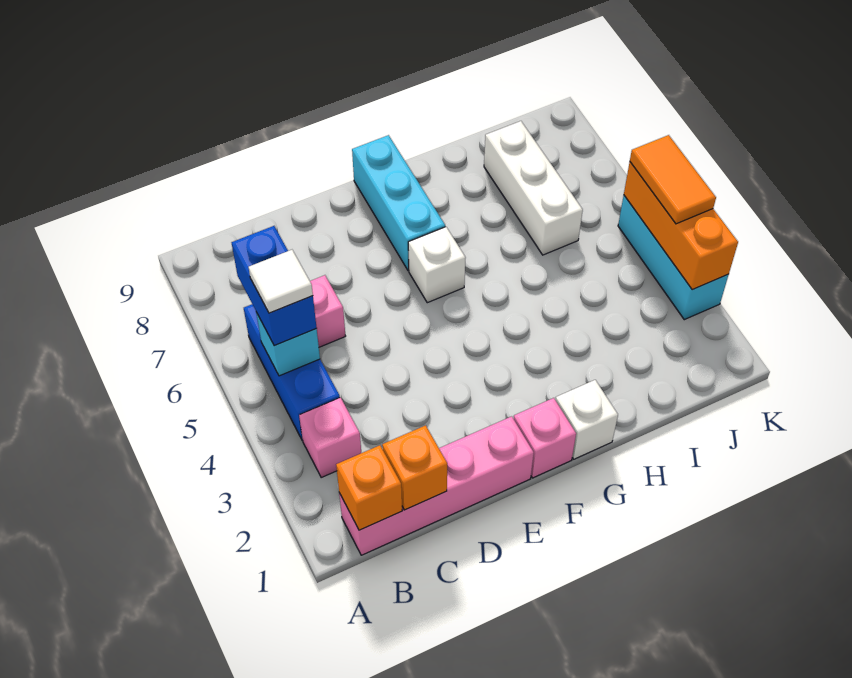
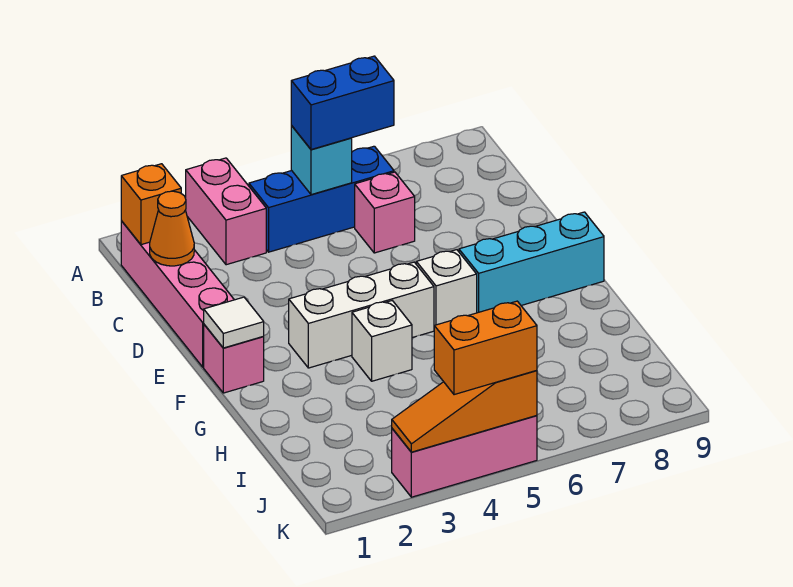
pink 1x1 brick [299,398,361,478] -> pink 1x2 brick [186,158,266,265]
white 1x1 tile [249,250,313,313] -> white 1x1 tile moved to [204,297,264,348]
orange 1x1 brick [382,425,447,510] -> orange 1x1 cone [150,191,194,266]
white 1x1 brick [556,380,618,459] -> white 1x1 brick moved to [352,301,412,381]
white 1x3 brick [484,121,583,255] -> white 1x3 brick moved to [289,262,434,368]
cyan 1x3 brick [618,196,729,320] -> pink 1x3 brick [392,415,537,497]
orange 1x3 brick [624,162,738,290] -> orange 1x3 slope [392,370,537,452]
orange 1x2 tile [630,135,716,224] -> orange 1x2 brick [434,301,537,395]

